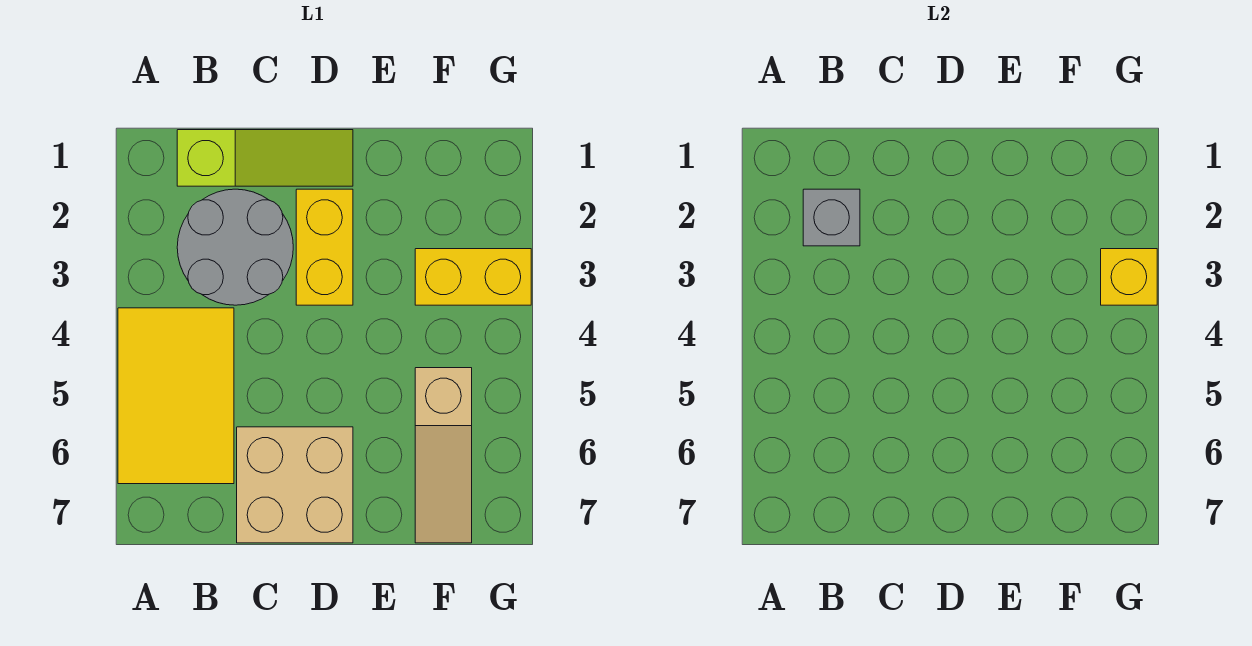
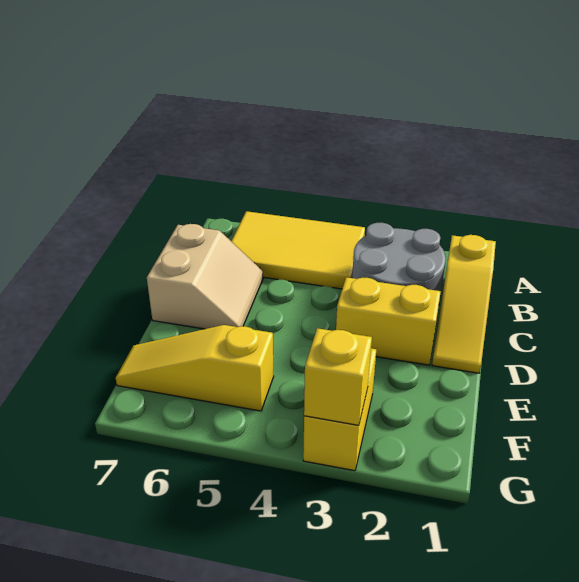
lime 1x3 slope [177,130,353,186] -> yellow 1x3 slope [432,235,496,373]
grey 1x1 brick [803,189,860,246] -> none
tan 2x2 brick [237,427,353,543] -> tan 2x2 slope [147,224,263,329]
tan 1x3 slope [415,368,472,543] -> yellow 1x3 slope [116,325,274,411]

